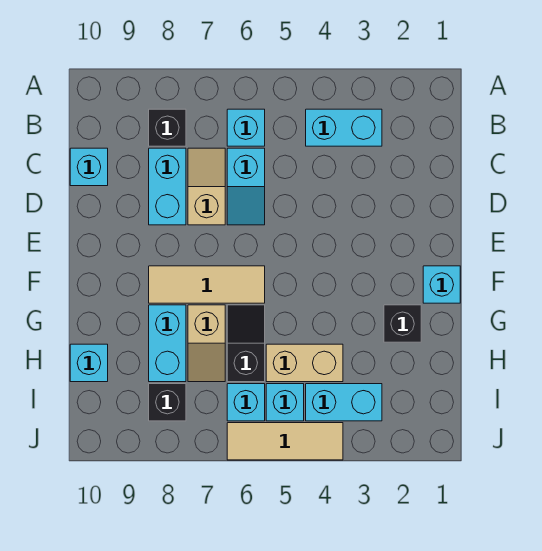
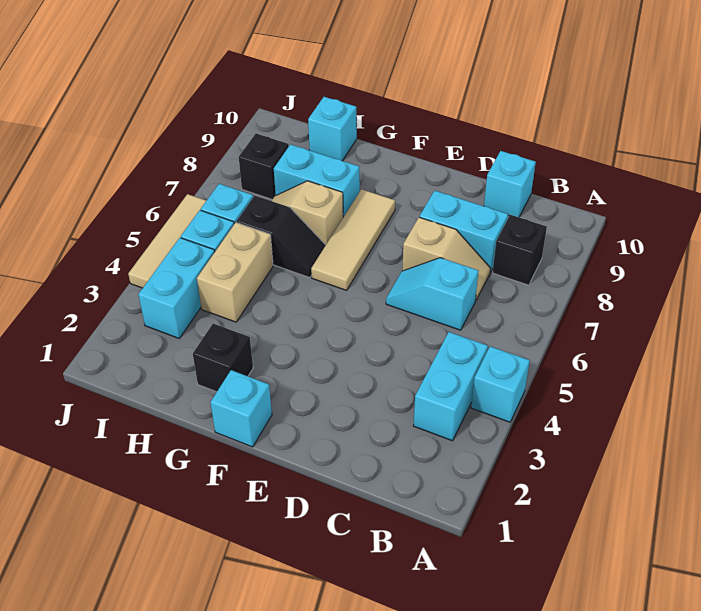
cyan 1x1 brick [227,109,265,146] -> cyan 1x1 brick moved to [471,346,530,422]

